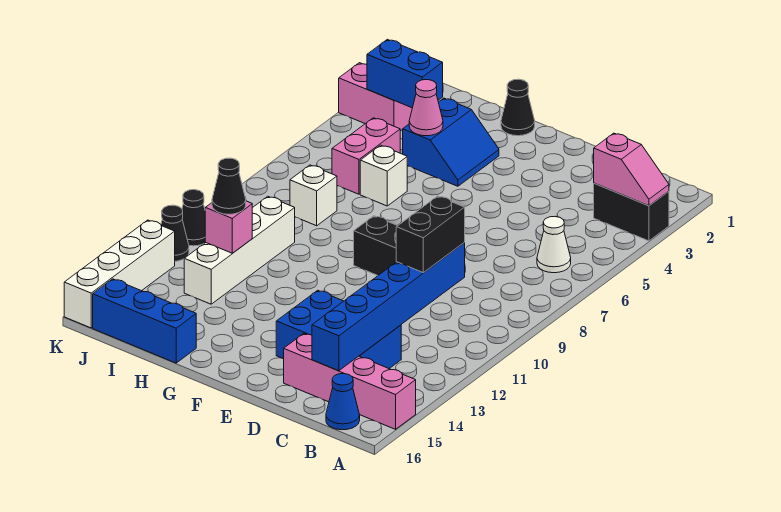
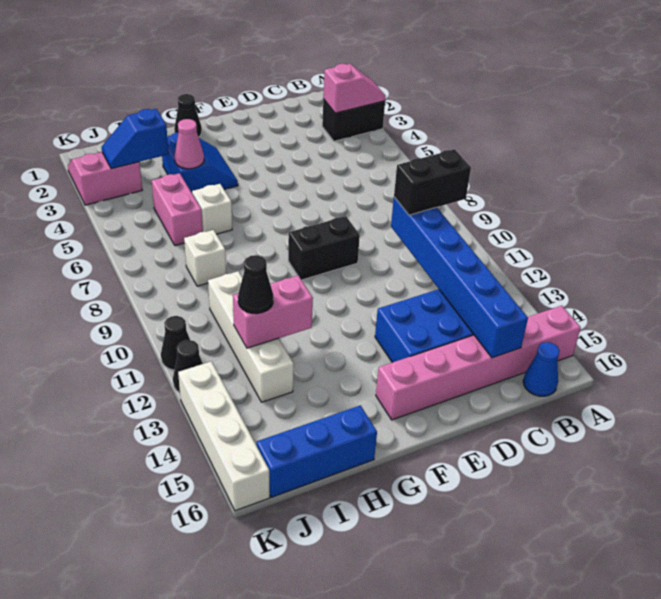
pink 1x4 brick [284,334,416,429] -> pink 1x6 brick [376,306,581,420]
white 1x1 cone [537,217,571,273] -> none
black 1x2 brick [396,196,465,273] -> black 1x2 brick turned to [394,149,471,215]
blue 1x2 brick [367,39,443,108] -> blue 1x2 slope [102,109,169,169]
pink 1x1 brick [205,201,252,253] -> pink 1x2 brick [233,276,313,348]

